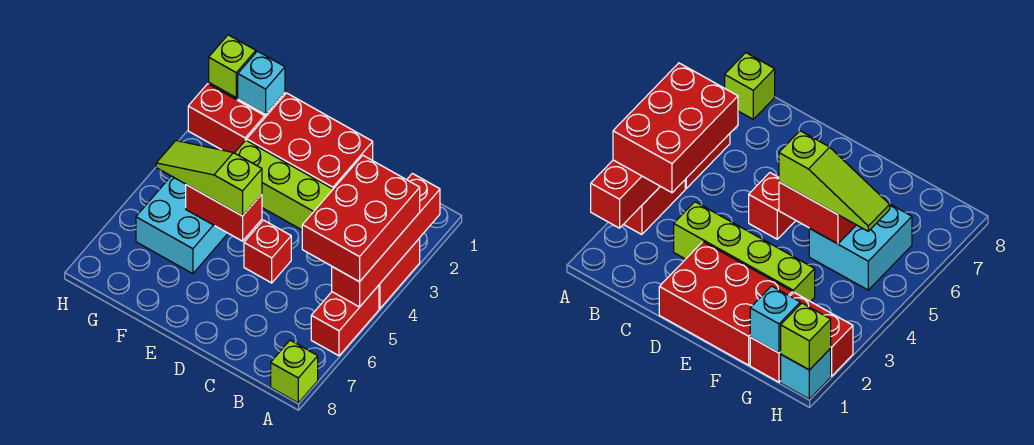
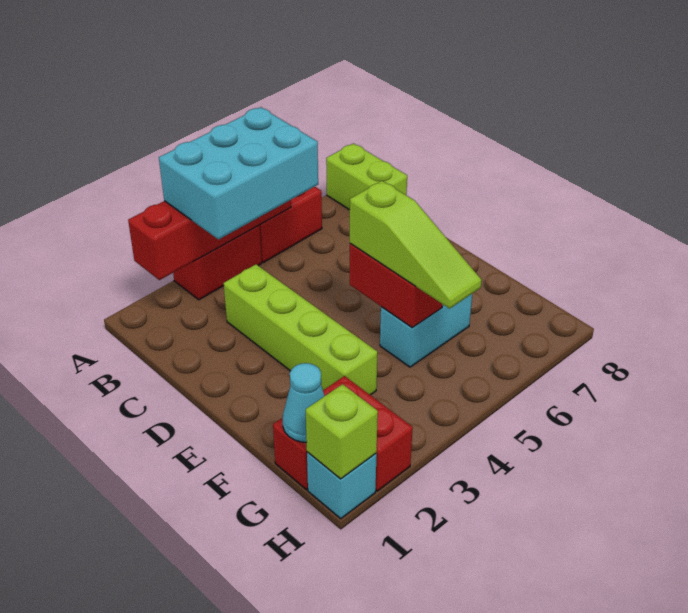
red 2x3 brick [302,155,420,282] -> cyan 2x3 brick [159,107,318,239]
lime 1x1 brick [271,340,318,403] -> lime 1x2 brick [326,143,407,210]
red 2x3 brick [247,93,373,189] -> none
red 1x1 brick [244,220,291,283] -> none
cyan 2x2 brick [136,176,228,274] -> cyan 1x2 brick [380,294,472,367]
cyan 1x1 brick [238,51,285,114] -> cyan 1x1 cone [283,363,324,442]

